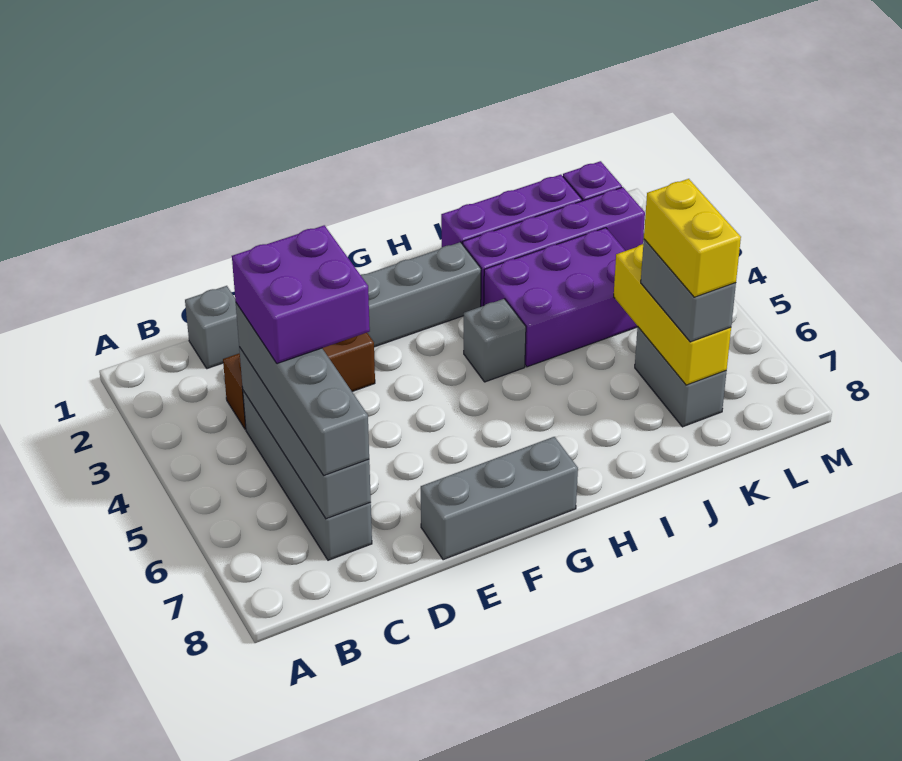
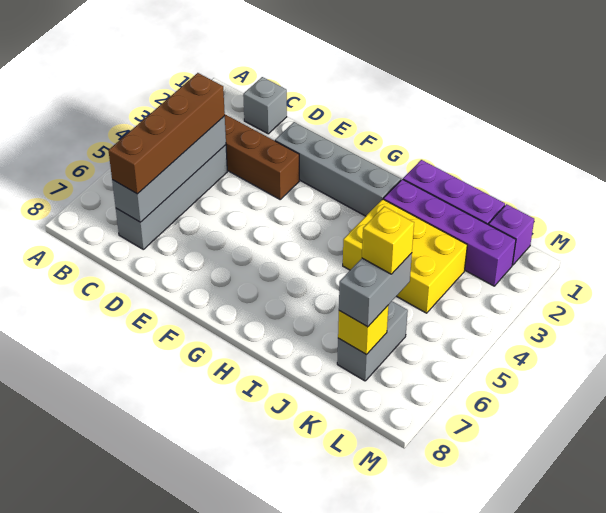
grey 1x4 brick [236,303,369,475] -> brown 1x4 brick [108,73,225,194]
purple 2x2 brick [232,225,370,364] -> none
grey 1x3 brick [421,437,578,560] -> none
grey 1x1 brick [464,299,526,382] -> none
purple 2x3 brick [484,228,638,367] -> yellow 2x3 brick [343,199,467,313]
yellow 1x3 brick [614,244,731,385] -> yellow 1x1 brick [338,306,388,355]
yellow 1x2 brick [644,179,741,297] -> yellow 1x1 brick [362,206,414,274]

